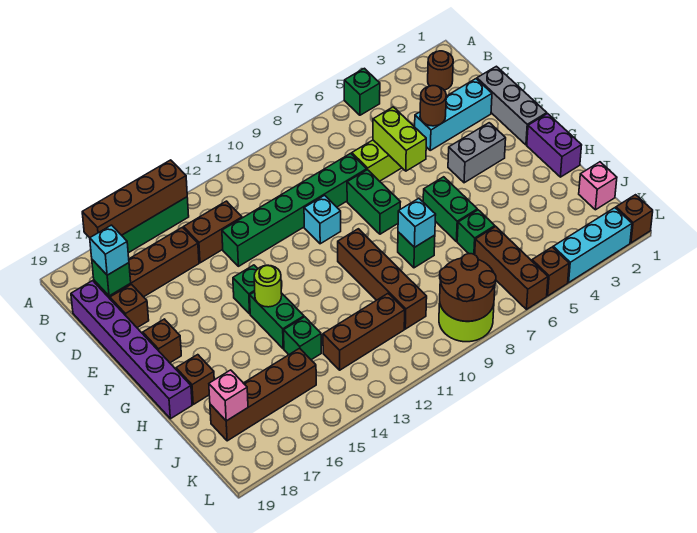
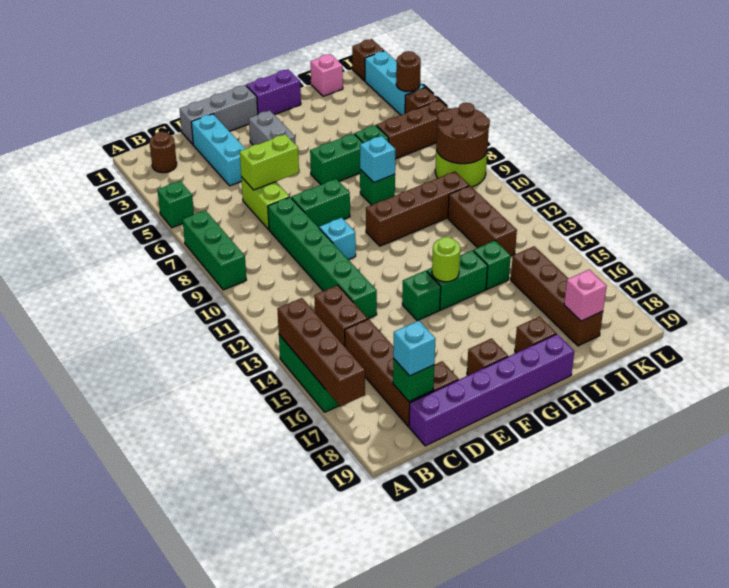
none -> green 1x3 brick [183,210,246,290]
brown 1x1 round brick [420,86,446,126] -> brown 1x1 round brick moved to [396,51,421,92]

